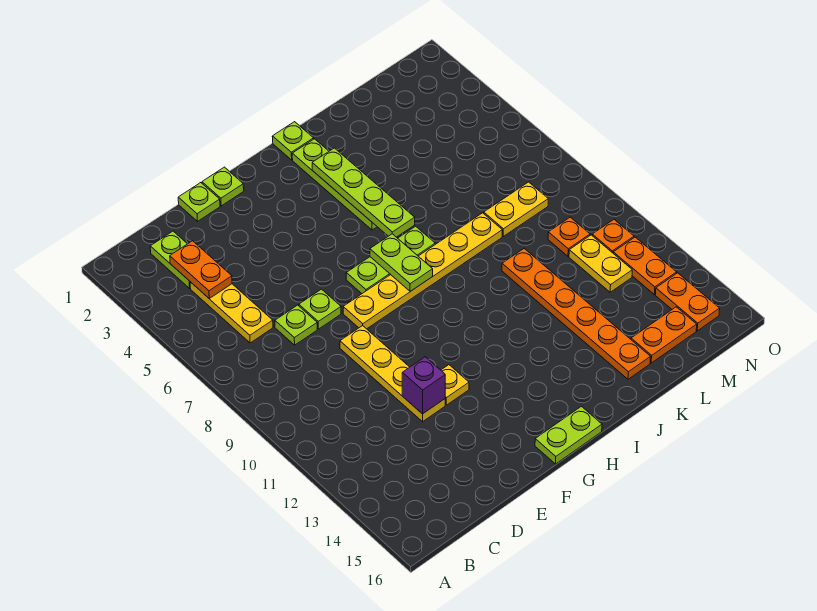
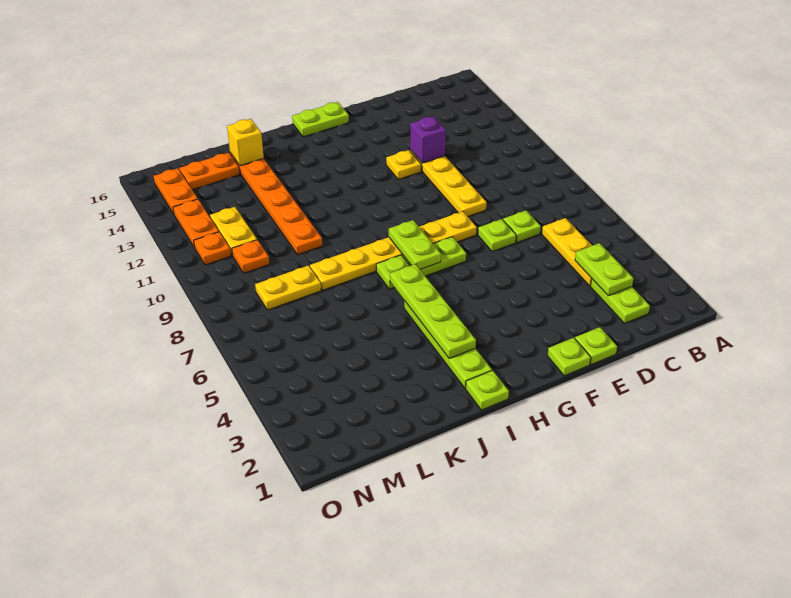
orange 1x2 plate [170,241,232,299] -> lime 1x2 plate [575,243,633,296]
none -> yellow 1x1 brick [227,119,264,166]

